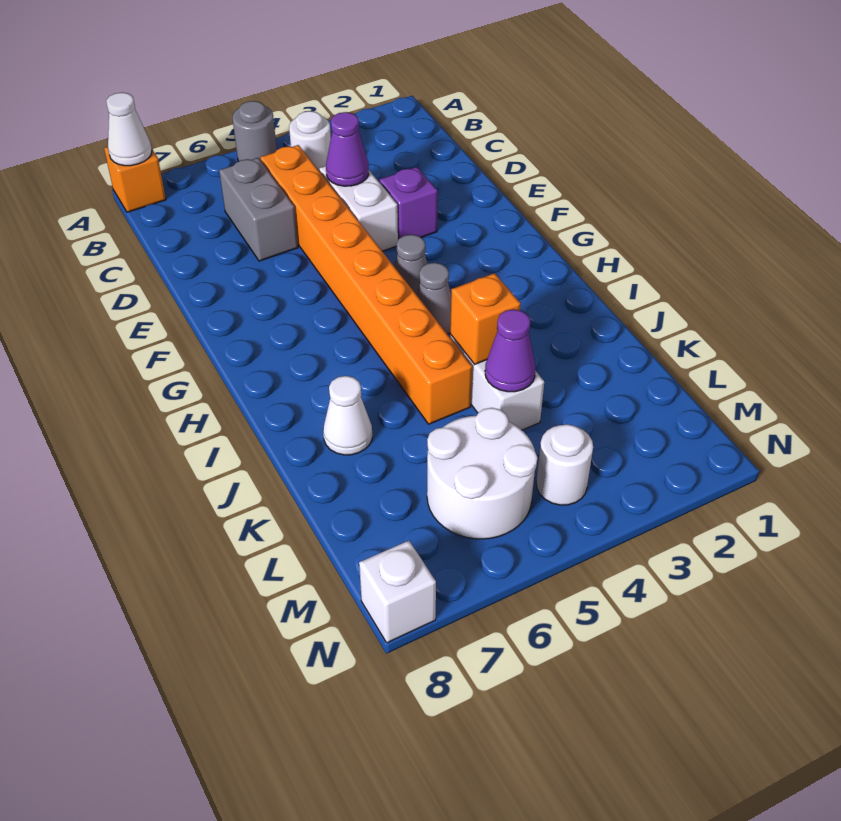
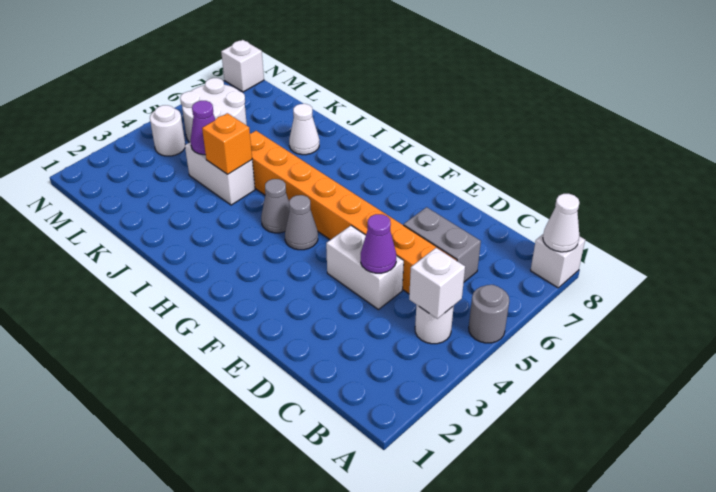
orange 1x1 brick [104,147,166,212] -> white 1x1 brick [531,235,585,288]
none -> white 1x1 brick [409,248,465,319]
purple 1x1 brick [379,167,438,240] -> none

